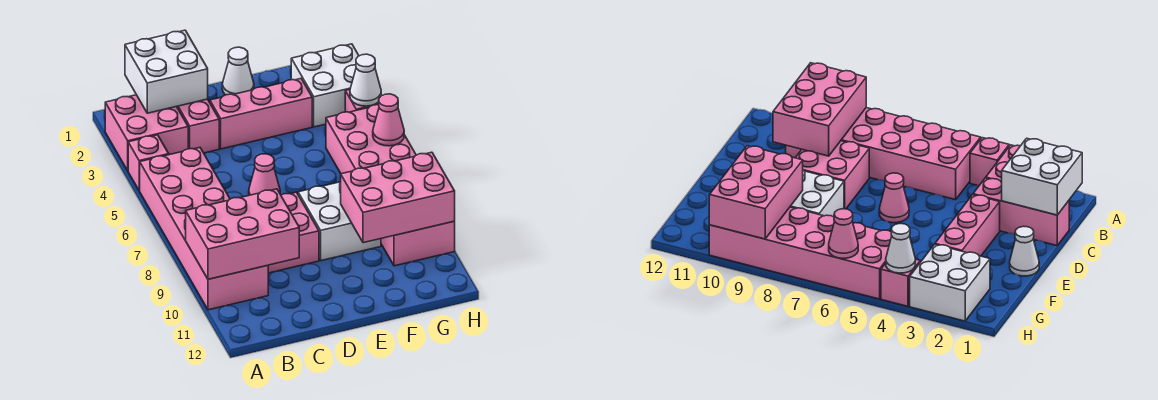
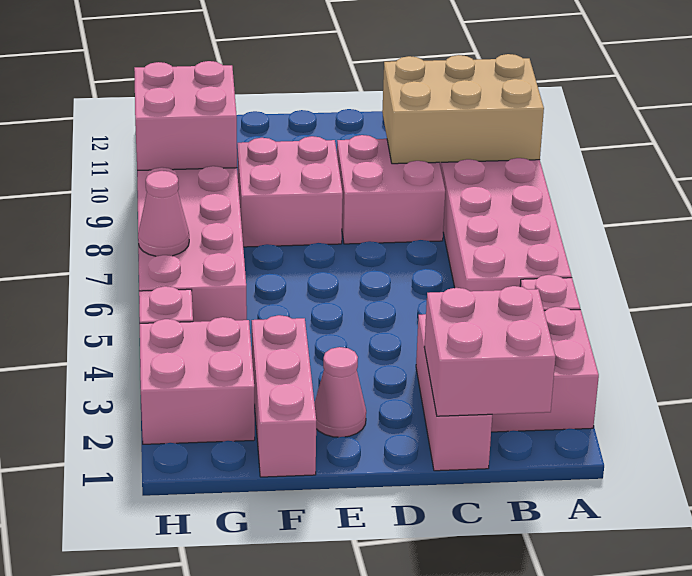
pink 2x3 brick [186,189,299,279] -> tan 2x3 brick [382,54,544,164]
white 2x2 brick [125,30,208,113] -> pink 2x2 brick [424,286,556,416]
pink 1x3 brick [210,79,312,149] -> pink 1x3 brick turned to [252,315,316,477]
pink 1x1 cone [249,154,280,195] -> pink 1x1 cone moved to [314,347,366,437]
white 1x1 cone [222,47,254,95] -> none
white 2x2 brick [298,182,381,261] -> pink 2x2 brick [237,136,343,247]
pink 2x3 brick [341,152,455,243] -> pink 2x2 brick [134,61,237,170]
white 2x2 brick [291,44,359,127] -> pink 2x2 brick [140,317,255,444]
white 1x1 cone [350,54,381,106] -> none

